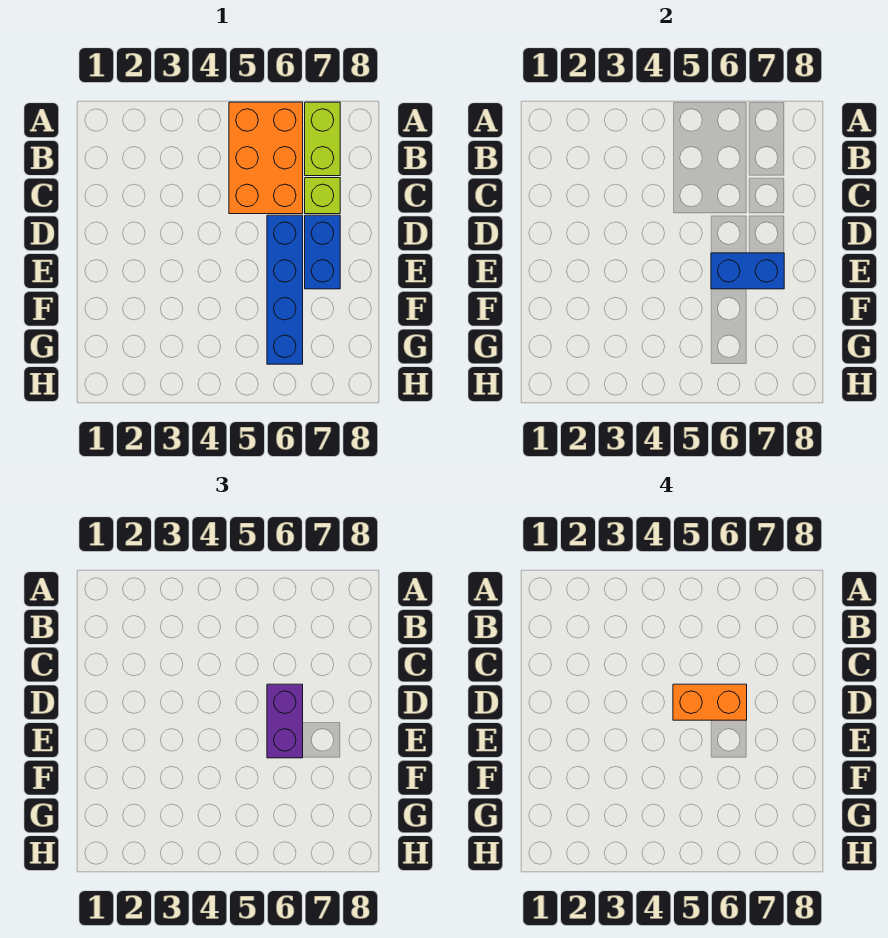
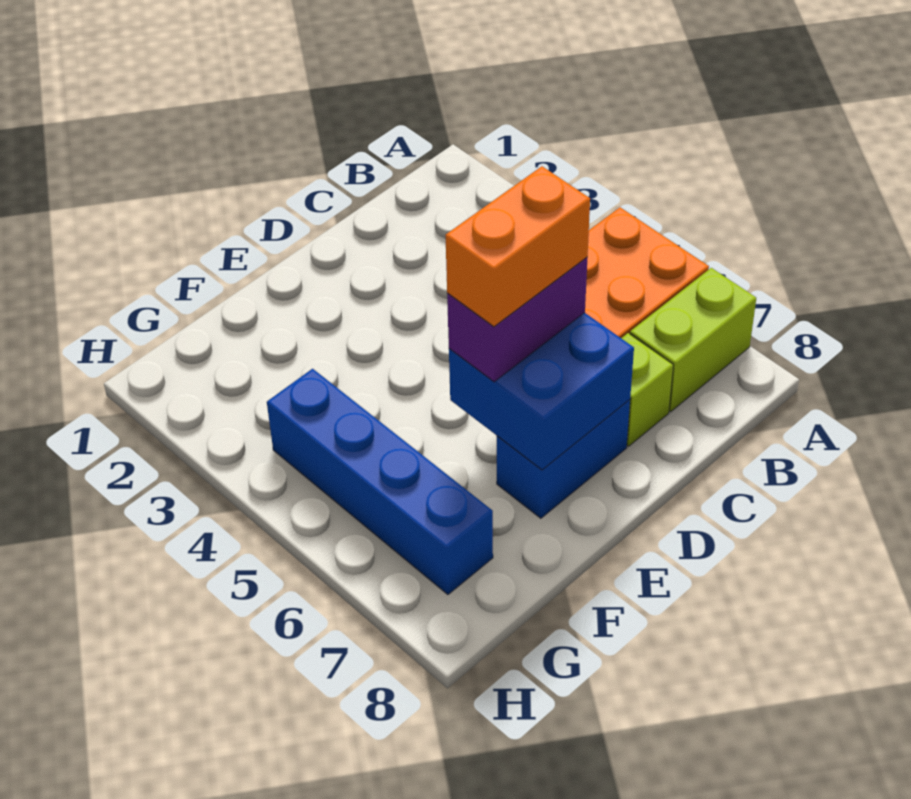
orange 1x2 brick [673,684,747,720] -> orange 1x2 brick turned to [445,166,590,327]
blue 1x4 brick [267,215,303,364] -> blue 1x4 brick turned to [267,369,493,595]
blue 1x2 brick [711,253,784,289] -> blue 2x2 brick [449,313,634,470]

